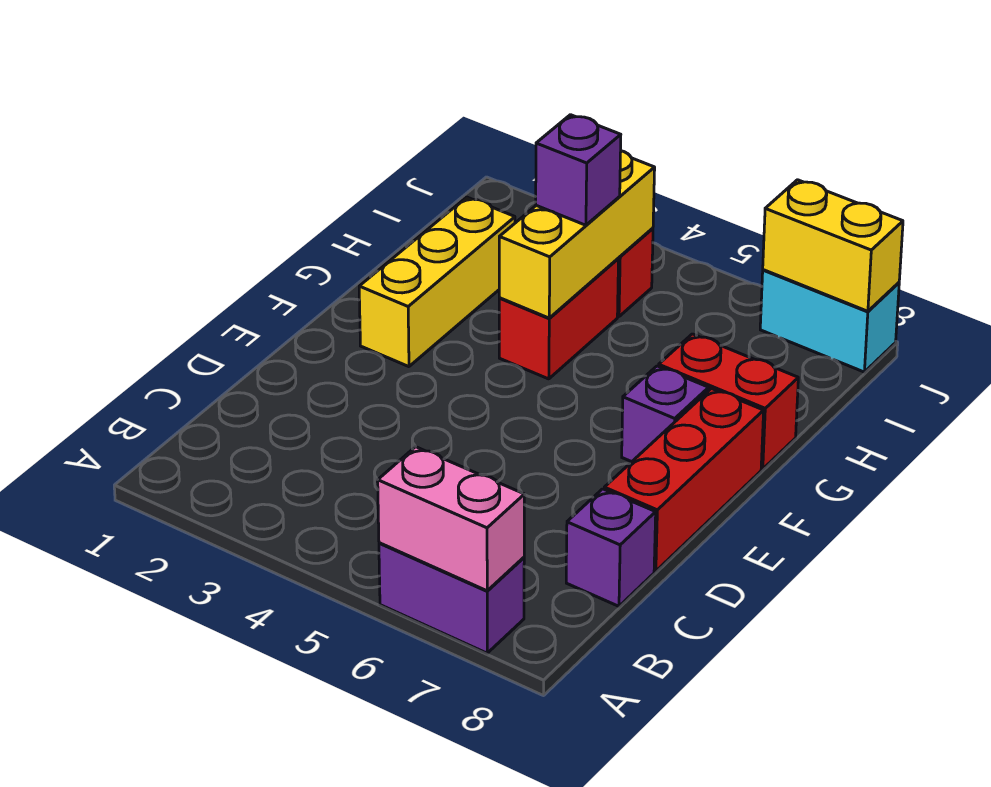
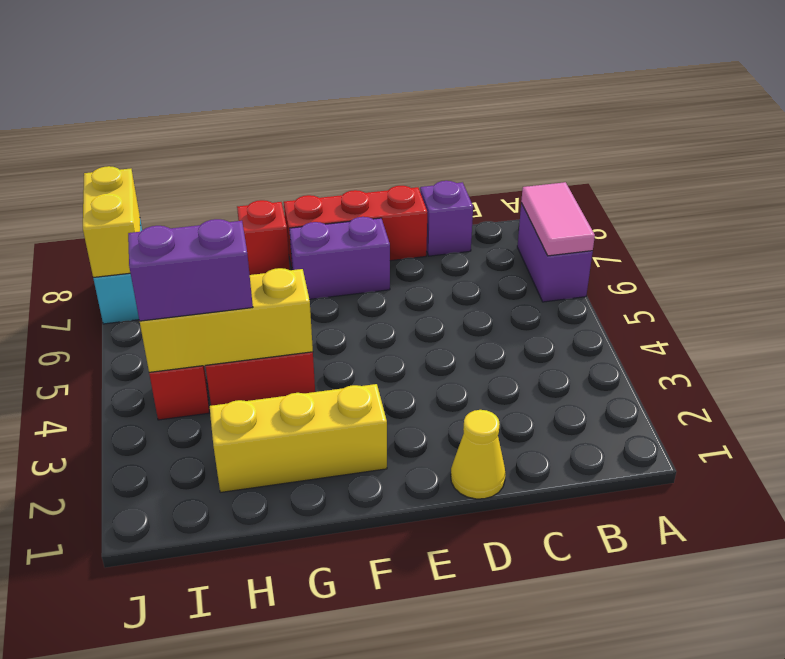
pink 1x2 brick [378,447,524,591] -> pink 1x2 tile [521,182,595,256]
none -> yellow 1x1 cone [451,410,505,499]
purple 1x1 brick [622,366,709,462] -> purple 1x2 brick [289,217,390,299]
red 1x2 brick [659,334,798,469] -> red 1x1 brick [237,200,290,275]
purple 1x1 brick [536,115,621,225] -> purple 1x2 brick [128,219,253,321]

